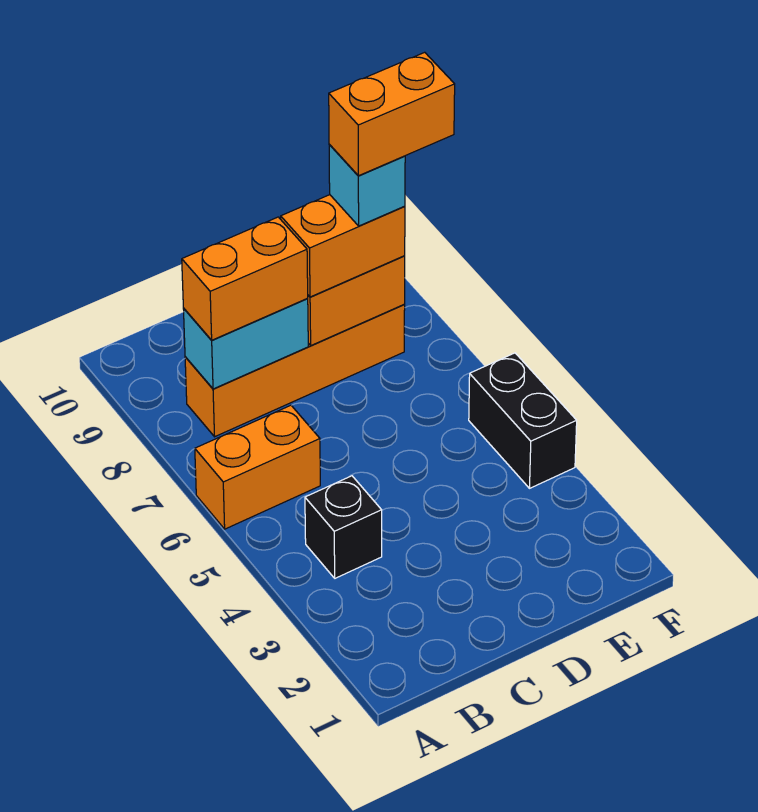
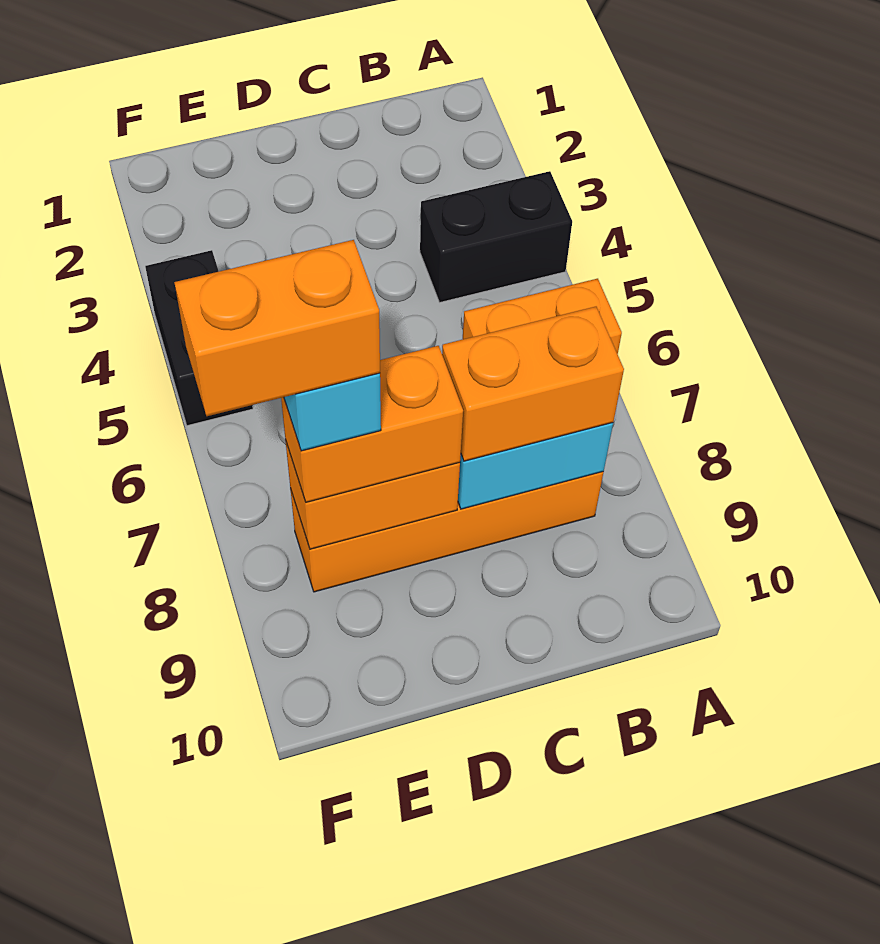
black 1x1 brick [305,476,382,578] -> black 1x2 brick [420,171,572,303]

